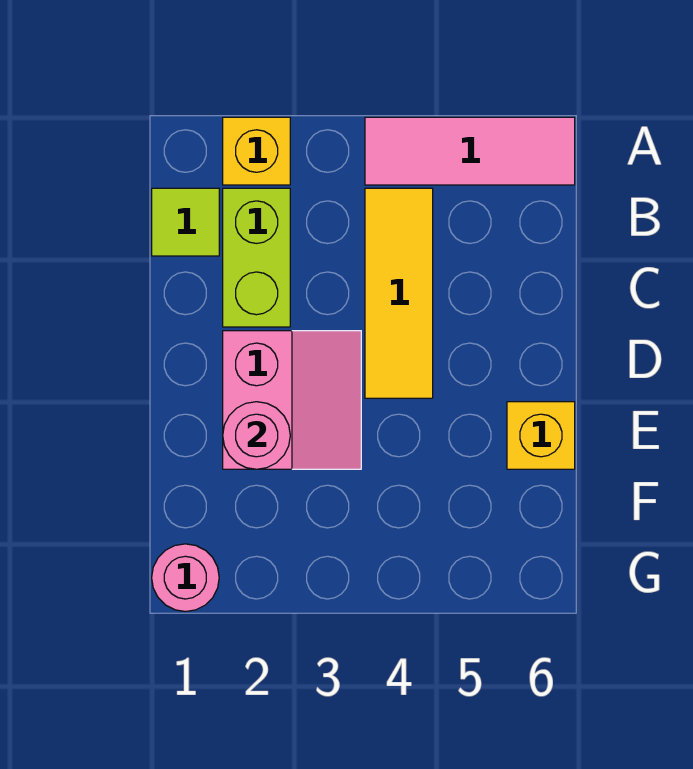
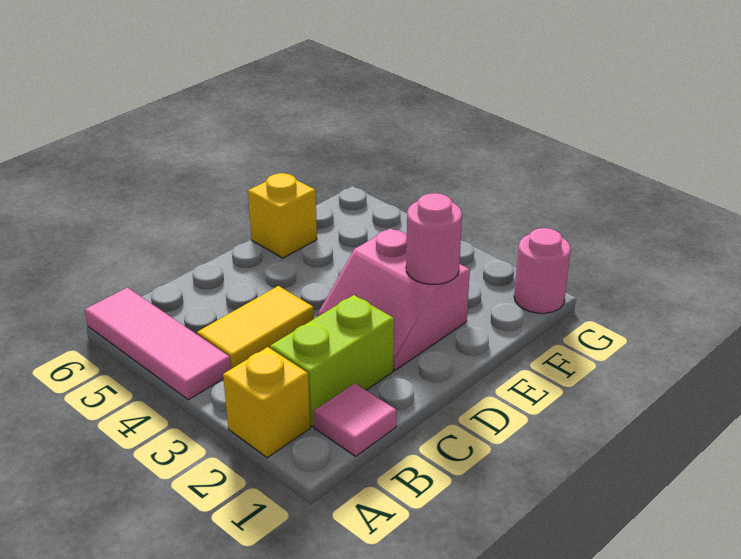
lime 1x1 tile [152,188,219,256] -> pink 1x1 tile [314,383,396,456]
yellow 1x3 tile [365,188,433,398] -> yellow 1x2 tile [197,286,314,369]
pink 2x2 slope [223,331,361,469] -> pink 2x2 slope turned to [317,229,470,370]

